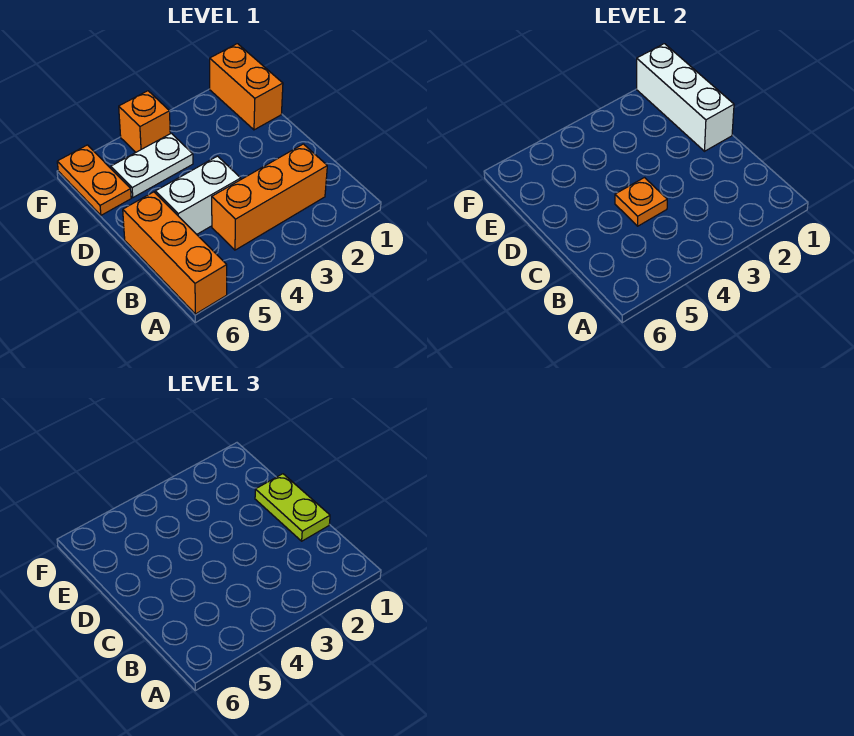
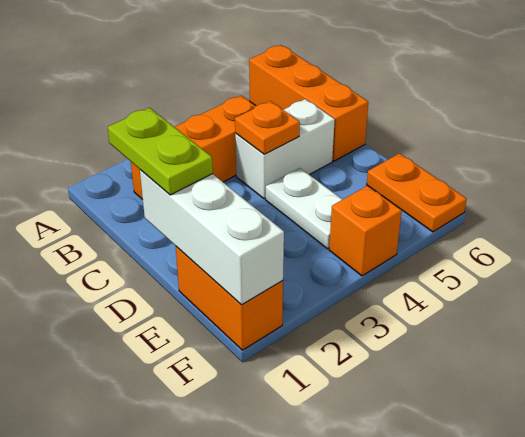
white 1x2 plate [111,133,193,197] -> white 1x2 plate turned to [266,168,342,249]

